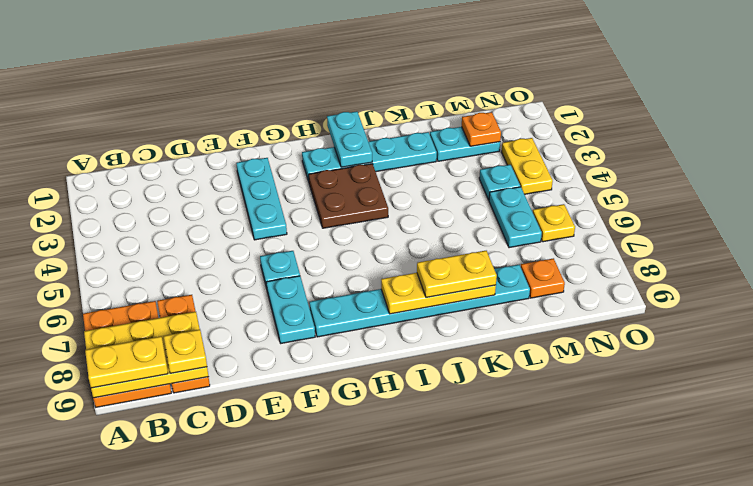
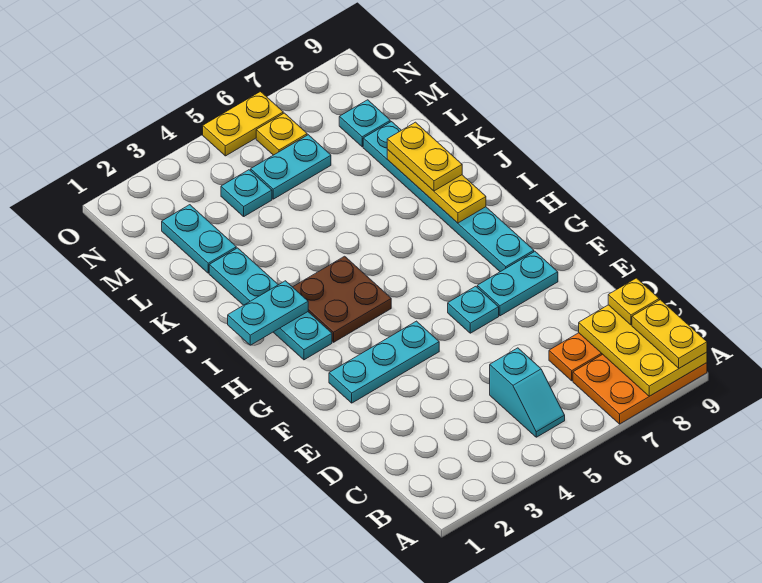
none -> cyan 1x2 slope [490,348,565,437]
orange 1x1 plate [462,112,501,146] -> none
orange 1x1 plate [521,258,565,298] -> cyan 1x1 plate [339,100,390,147]
yellow 1x2 plate [502,138,553,194] -> yellow 1x2 plate moved to [203,92,283,156]

